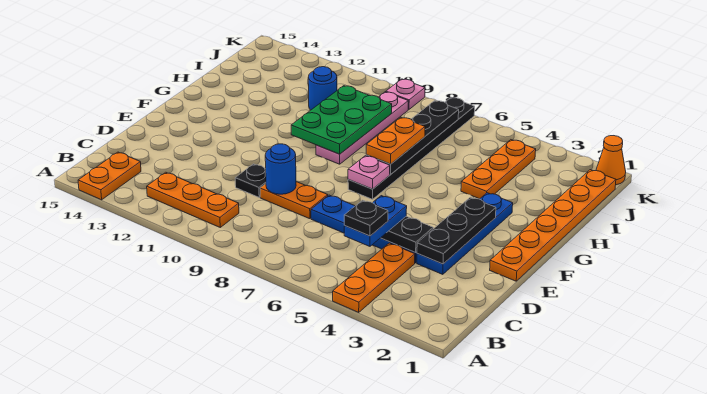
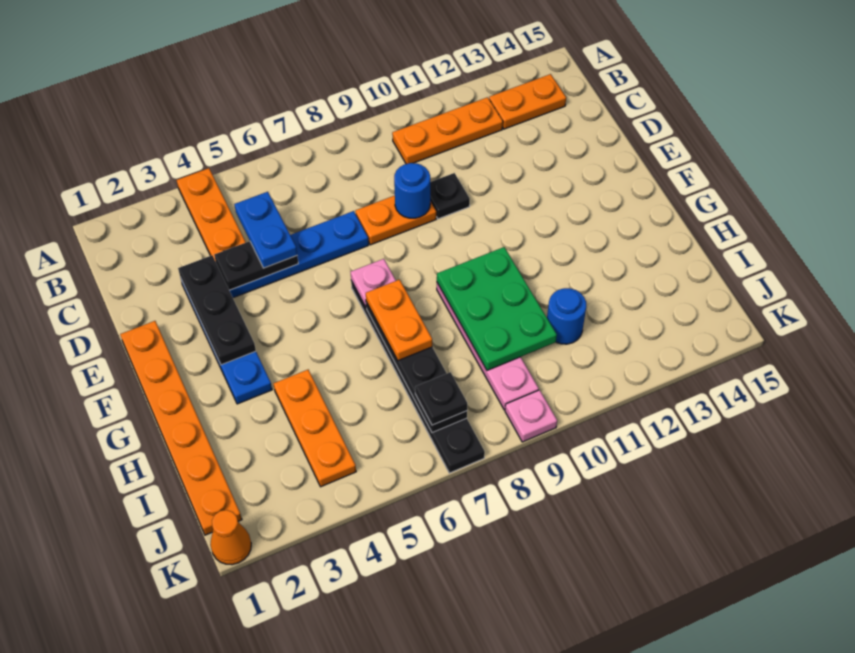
orange 1x2 plate [78,152,141,200] -> orange 1x2 plate turned to [489,74,566,129]
black 1x1 plate [344,200,388,236] -> black 1x1 plate moved to [415,372,467,425]

